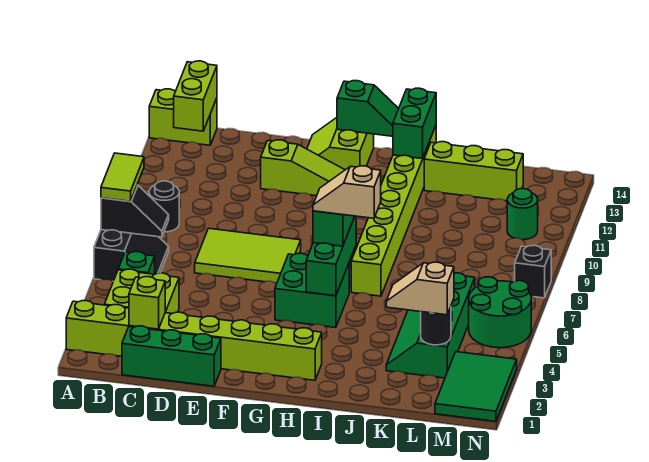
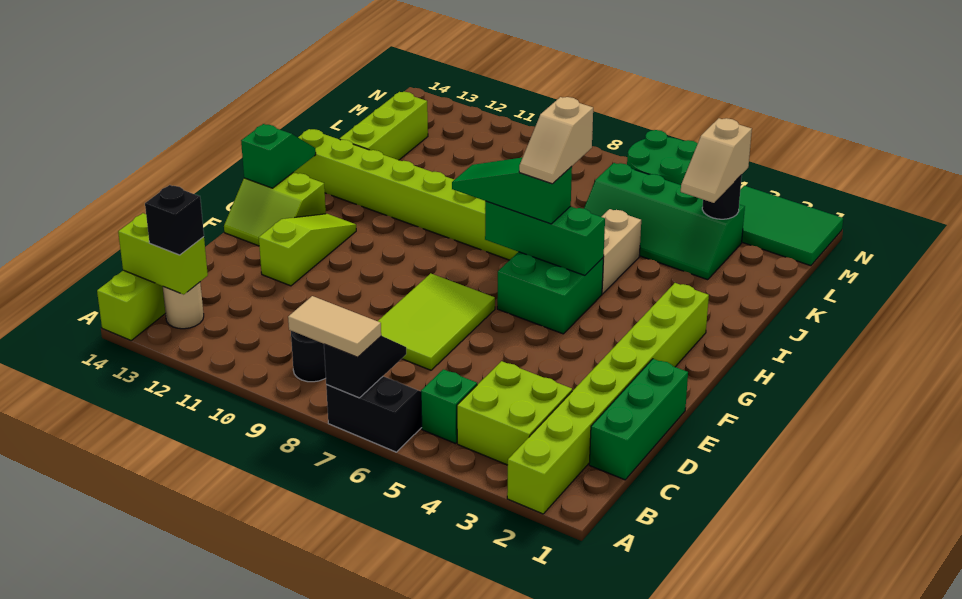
lime 1x2 tile [101,153,144,201] -> tan 1x2 tile [288,296,381,357]
none -> tan 1x1 round brick [163,282,204,329]
lime 1x1 brick [129,277,165,329] -> none
none -> tan 1x2 brick [602,209,641,294]
green 1x2 brick [393,88,436,159] -> none
green 1x1 round brick [507,189,538,240] -> none
black 1x1 brick [515,245,551,298] -> black 1x1 brick moved to [145,185,204,255]

